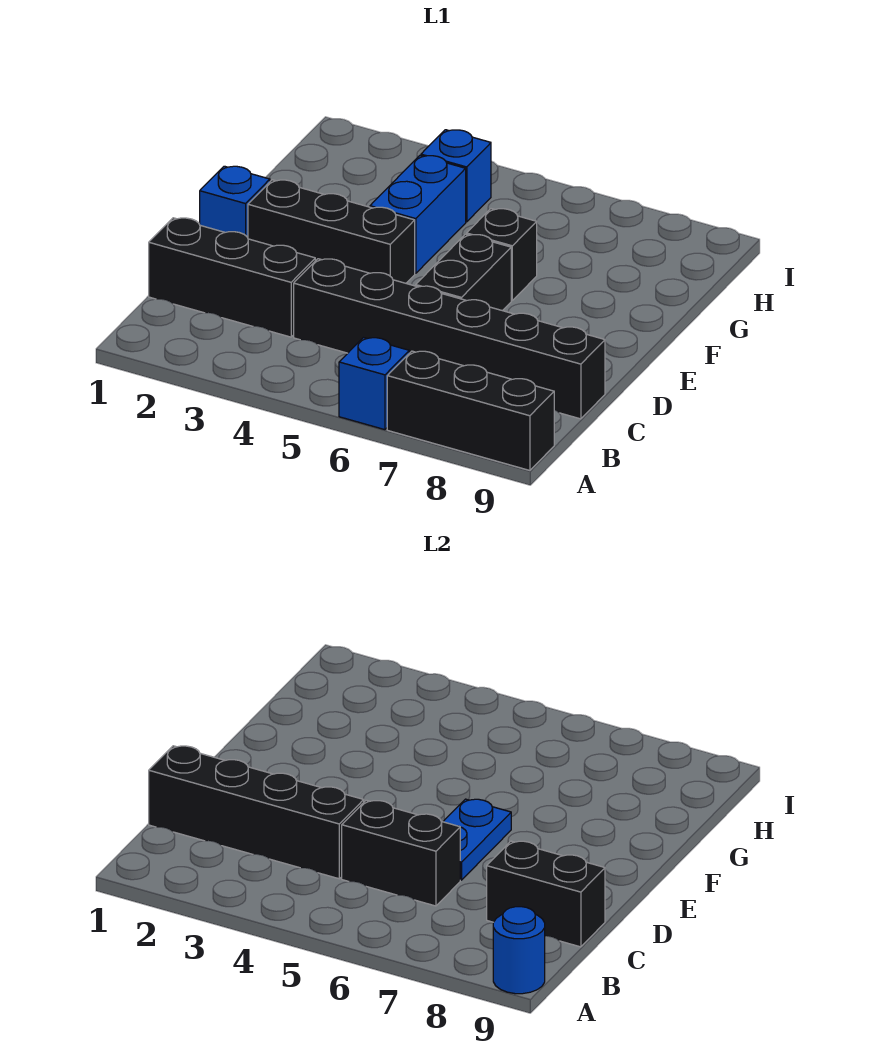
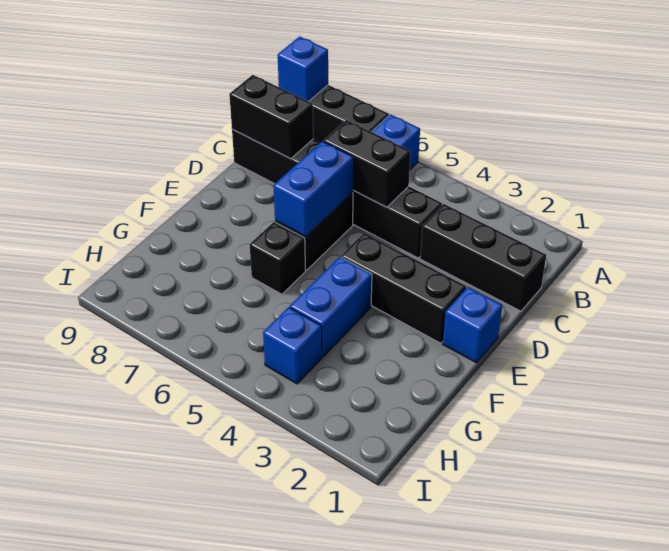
blue 1x1 round brick [493,907,545,994] -> blue 1x1 brick [278,37,328,102]
black 1x4 brick [149,746,364,879] -> none
blue 1x2 plate [443,799,511,880] -> blue 1x2 brick [274,141,354,237]

